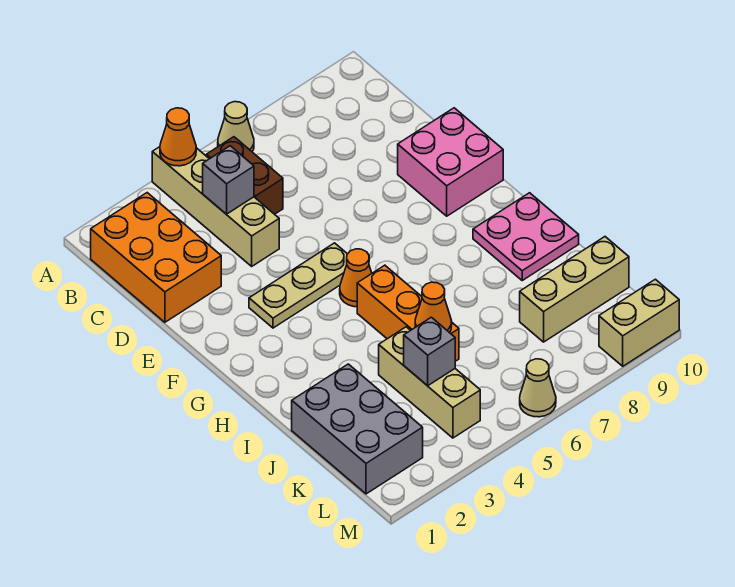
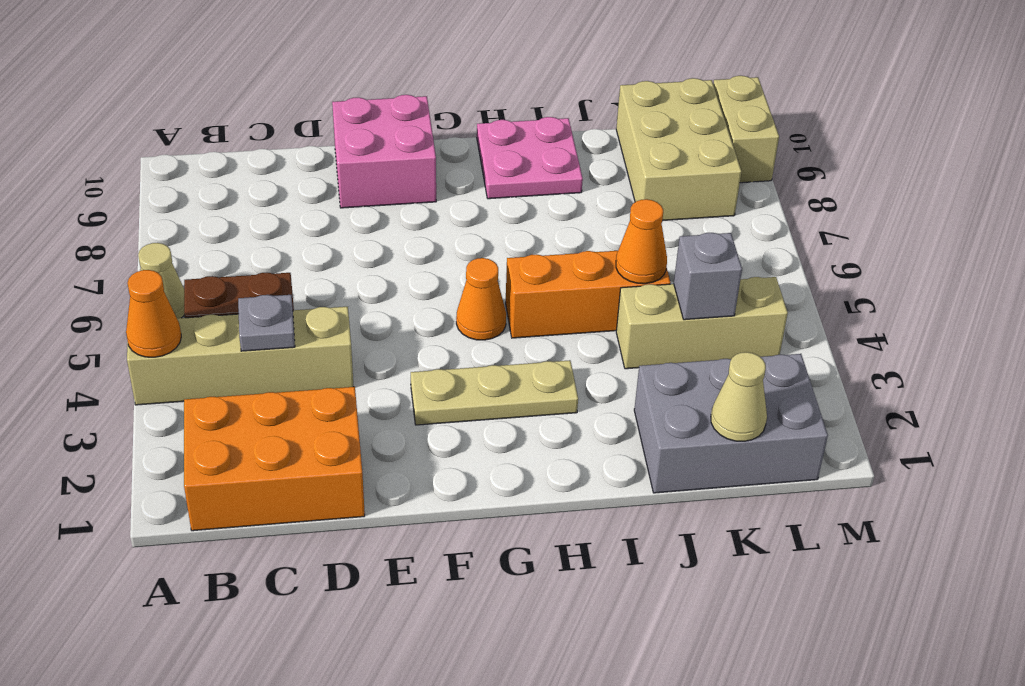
grey 1x1 brick [203,146,254,214] -> grey 1x1 plate [238,295,295,351]
tan 1x3 plate [249,243,347,328] -> tan 1x3 plate turned to [411,360,578,425]
tan 1x3 brick [520,237,629,342] -> tan 2x3 brick [616,78,741,221]
tan 1x1 cone [520,359,556,417] -> tan 1x1 cone moved to [711,352,767,441]

